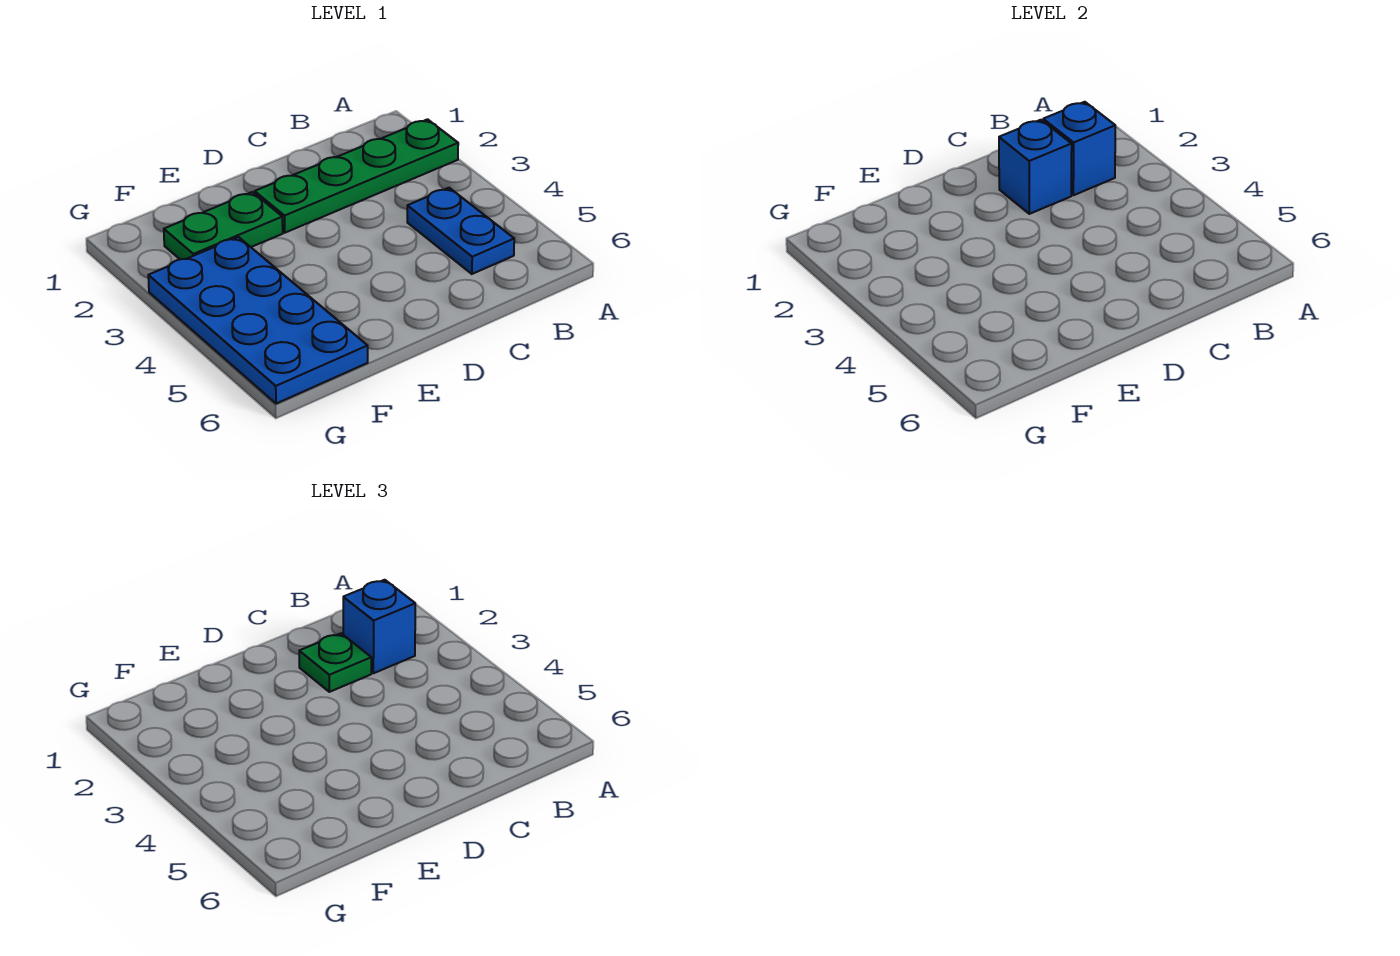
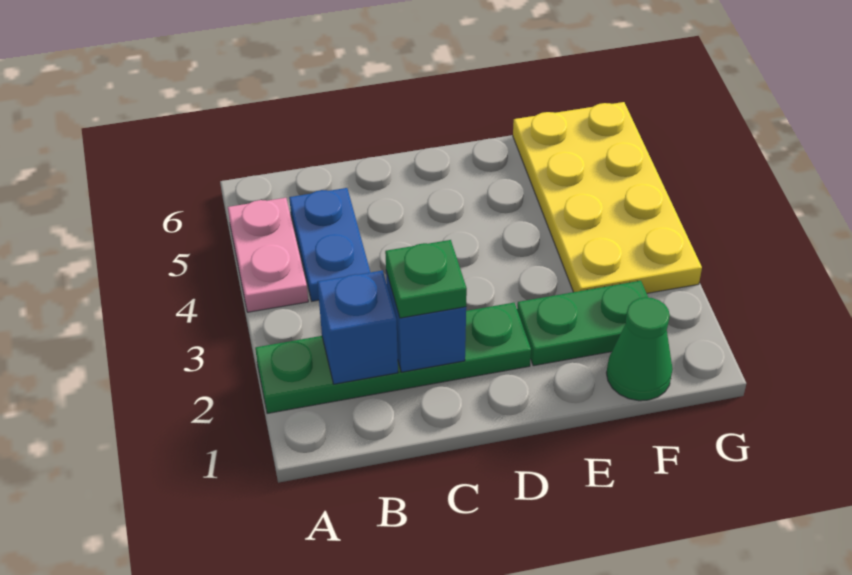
none -> pink 1x2 plate [228,198,308,312]
blue 1x1 brick [343,580,415,673] -> none
none -> green 1x1 cone [607,297,672,401]
blue 2x4 plate [148,237,368,404] -> yellow 2x4 plate [513,102,702,293]

